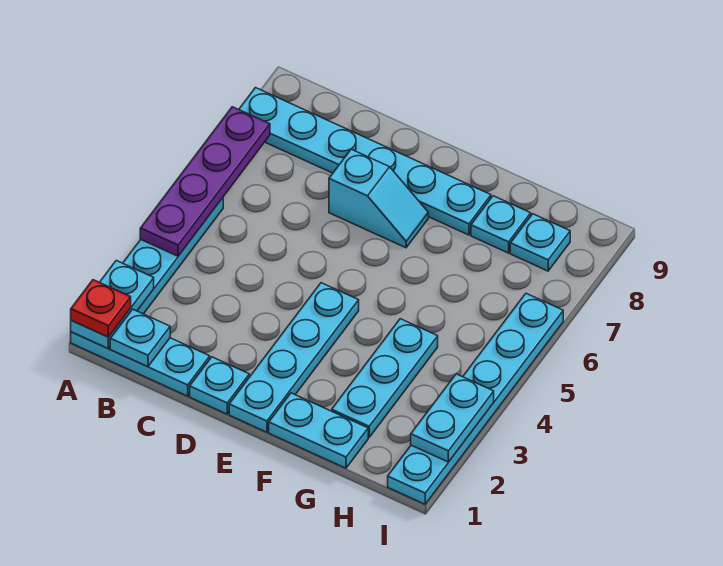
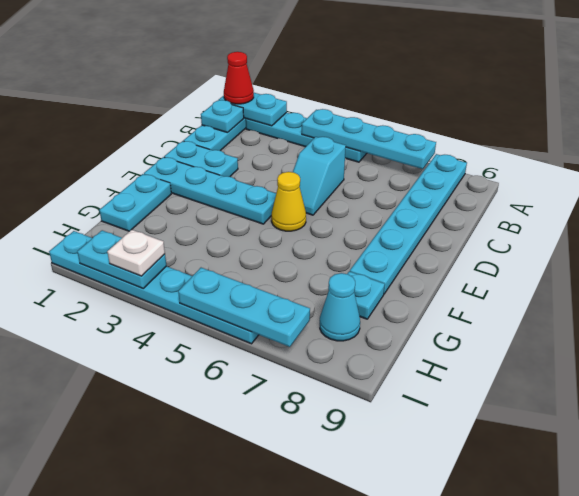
red 1x1 plate [71,280,131,337] -> red 1x1 cone [224,52,254,104]
purple 1x4 plate [140,107,270,256] -> cyan 1x4 plate [302,109,436,169]
cyan 1x1 plate [190,357,249,414] -> cyan 1x2 plate [164,141,238,177]
cyan 1x2 slope [329,149,428,248] -> cyan 1x2 slope moved to [293,137,346,215]
none -> yellow 1x1 cone [271,172,306,231]
cyan 1x3 plate [332,319,438,437] -> cyan 1x3 plate moved to [178,268,310,347]
cyan 1x1 plate [510,214,570,271] -> cyan 1x1 cone [320,273,360,341]
none -> white 1x1 plate [107,230,165,276]

